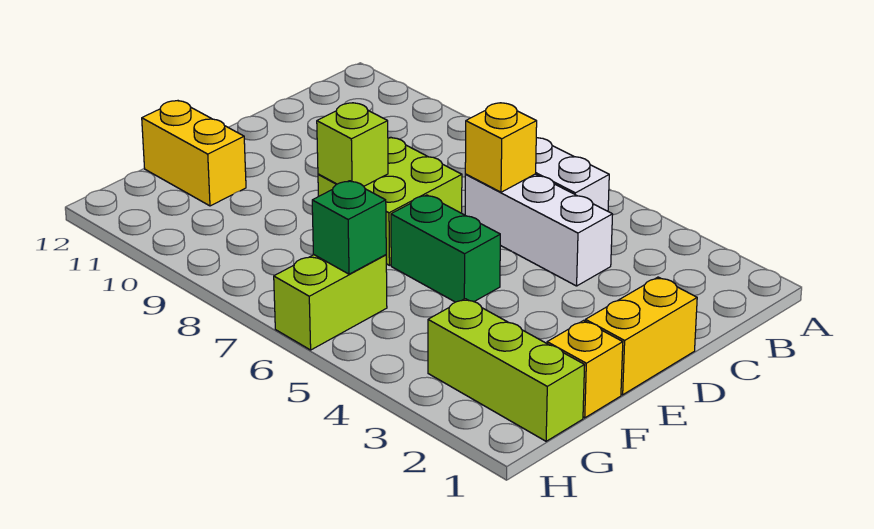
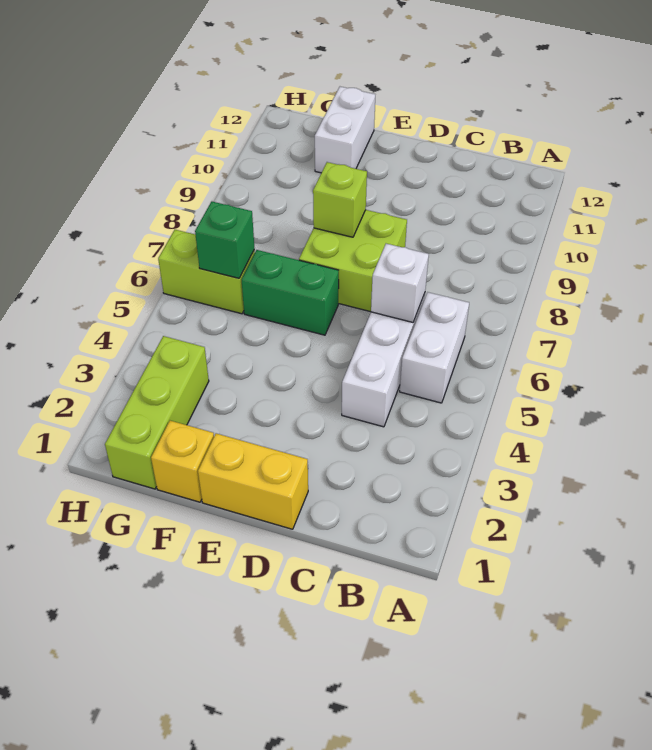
yellow 1x1 brick [465,103,537,192] -> white 1x1 brick [371,244,429,322]
green 1x2 brick [391,195,500,302] -> green 1x2 brick turned to [242,250,339,335]
yellow 1x2 brick [142,101,246,206] -> white 1x2 brick [315,87,375,173]

